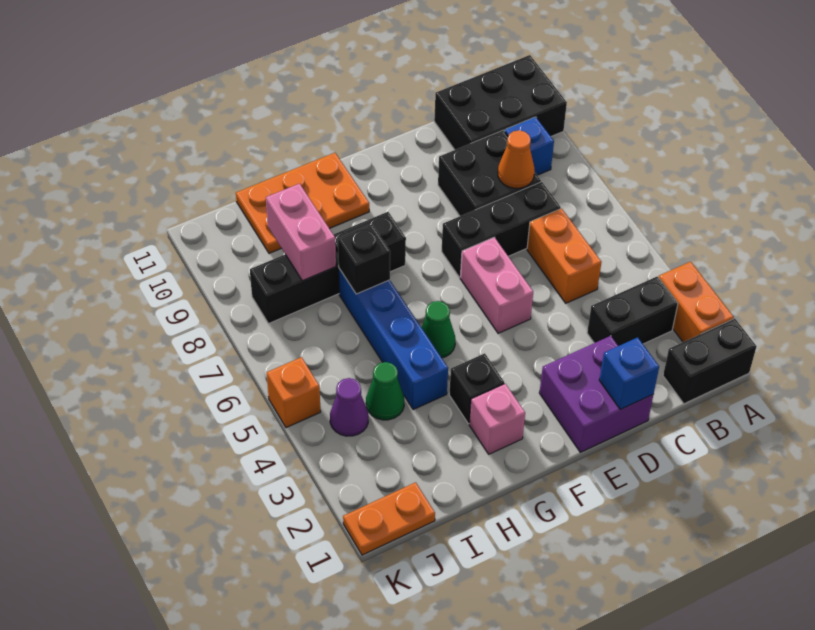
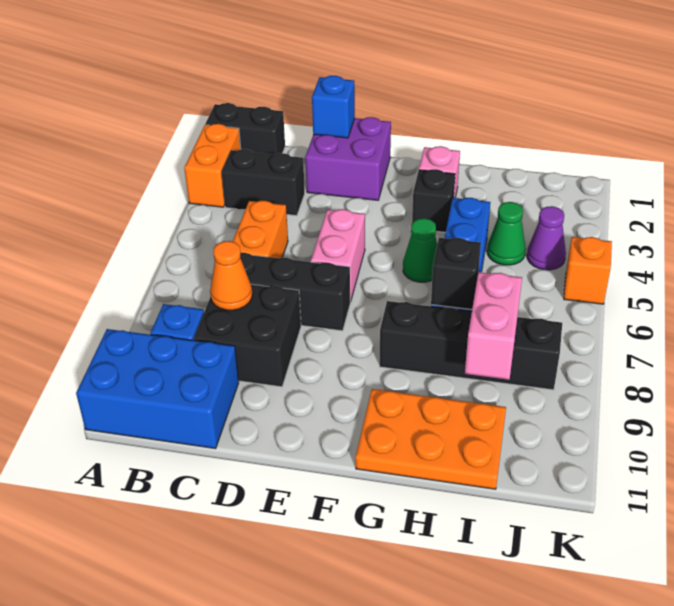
black 2x3 brick [434,55,567,150] -> blue 2x3 brick [76,329,239,449]
orange 1x2 plate [343,482,435,555] -> none

